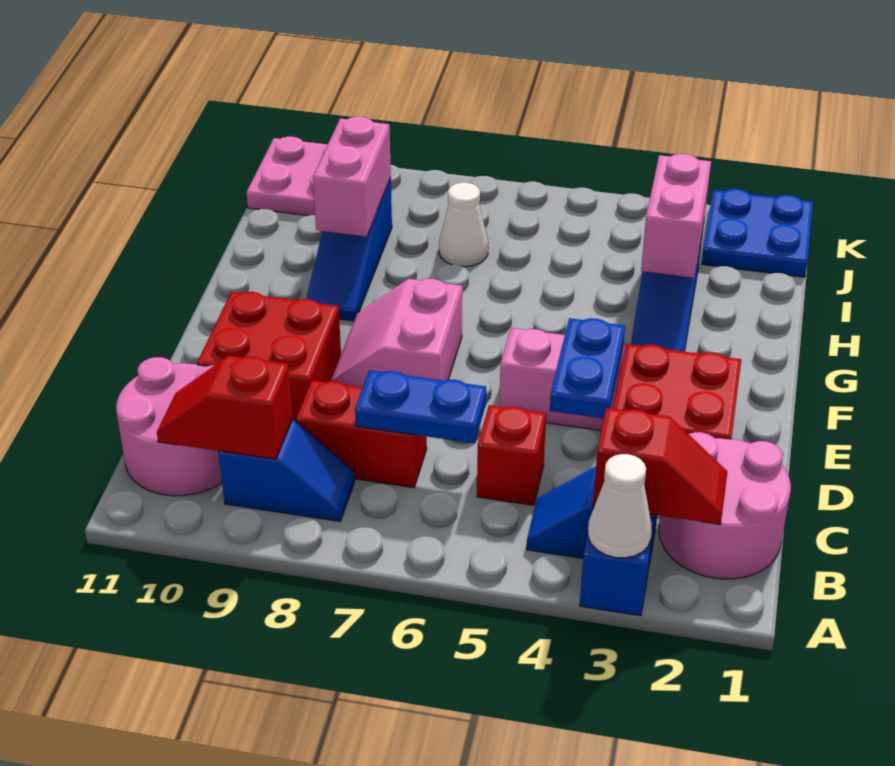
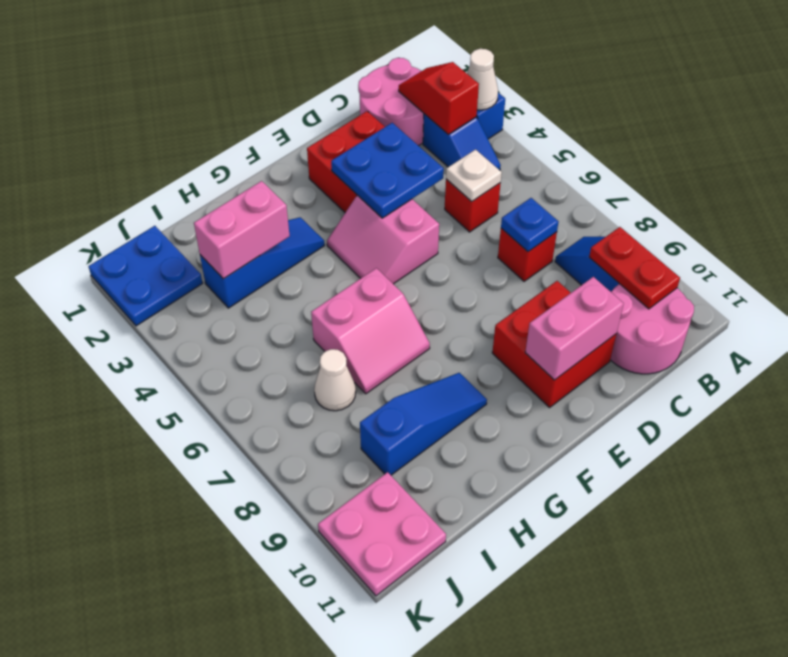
red 1x2 slope [157,356,292,459] -> red 1x2 plate [589,227,680,309]
none -> white 1x1 plate [446,150,502,201]
blue 1x2 plate [355,370,486,443] -> blue 1x1 plate [501,198,558,252]
red 1x2 brick [296,380,427,488] -> red 1x1 brick [498,228,557,281]
blue 1x2 plate [550,318,625,419] -> blue 2x2 plate [331,123,444,218]
pink 2x2 slope [331,279,462,388] -> pink 2x2 slope moved to [311,268,430,394]
pink 1x2 brick [313,117,391,236] -> pink 1x2 brick moved to [525,277,624,380]

